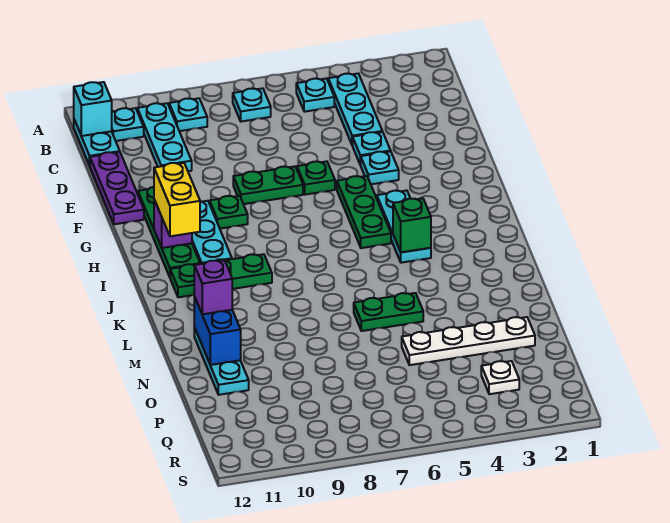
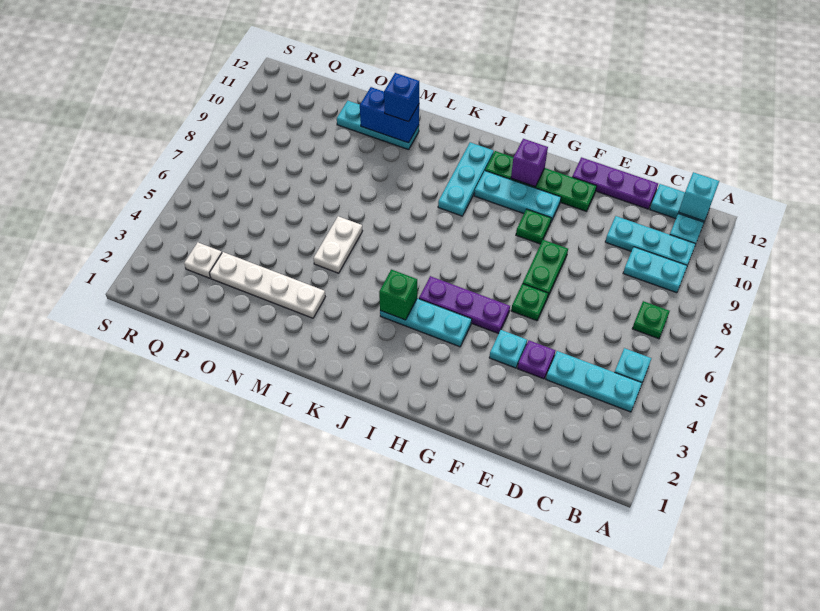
cyan 1x1 plate [233,88,271,122] -> green 1x1 plate [632,301,670,339]
cyan 1x1 plate [169,98,207,131] -> cyan 1x2 plate [623,247,687,293]
cyan 1x1 plate [353,132,391,165] -> purple 1x1 plate [517,340,555,379]
green 1x3 plate [337,176,391,248] -> purple 1x3 plate [419,276,510,334]
yellow 1x2 brick [154,163,200,236] -> none
green 1x3 plate [170,254,272,297] -> cyan 1x3 plate [438,142,494,216]
green 1x2 plate [354,293,423,331] -> white 1x2 plate [313,216,362,273]
purple 1x1 brick [194,260,232,314] -> blue 1x1 brick [384,73,419,122]
white 1x4 plate [402,317,535,365] -> white 1x4 plate turned to [210,252,325,318]

